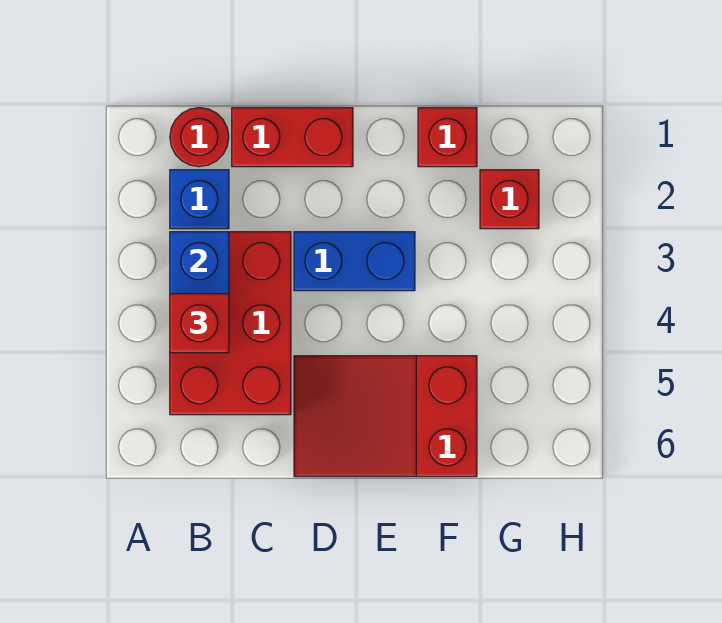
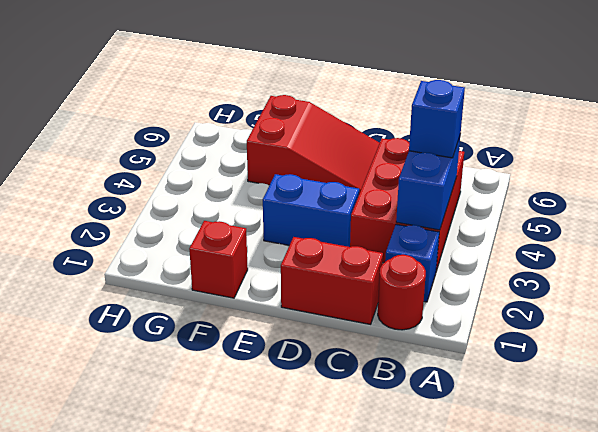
red 1x1 brick [170,294,229,353] -> blue 1x1 brick [409,80,465,158]
red 1x1 brick [480,170,539,229] -> none

